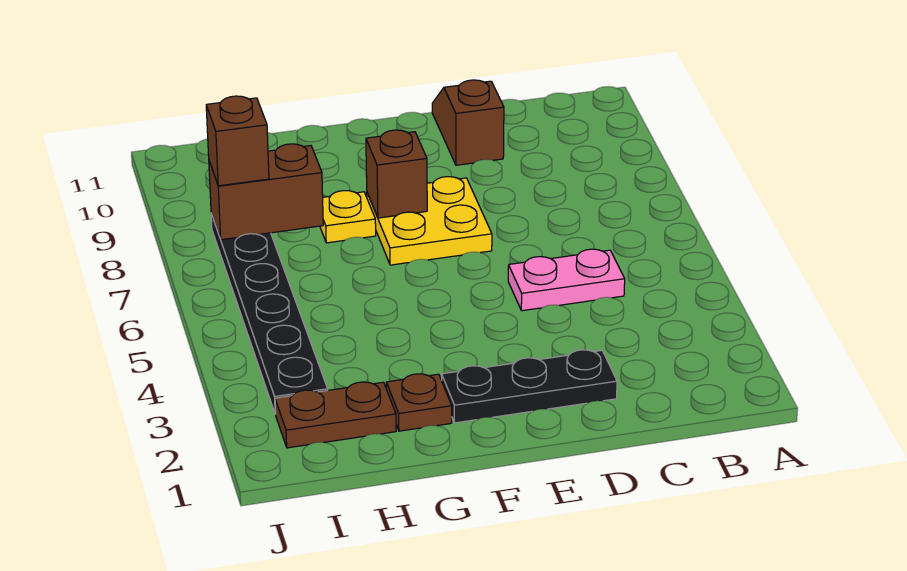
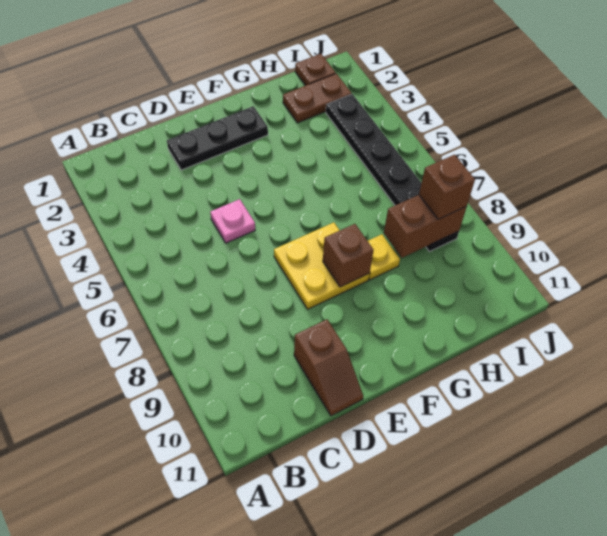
pink 1x2 plate [508,249,625,311] -> pink 1x1 plate [210,199,255,243]
brown 1x1 plate [386,374,452,431] -> brown 1x1 plate moved to [295,54,336,86]

